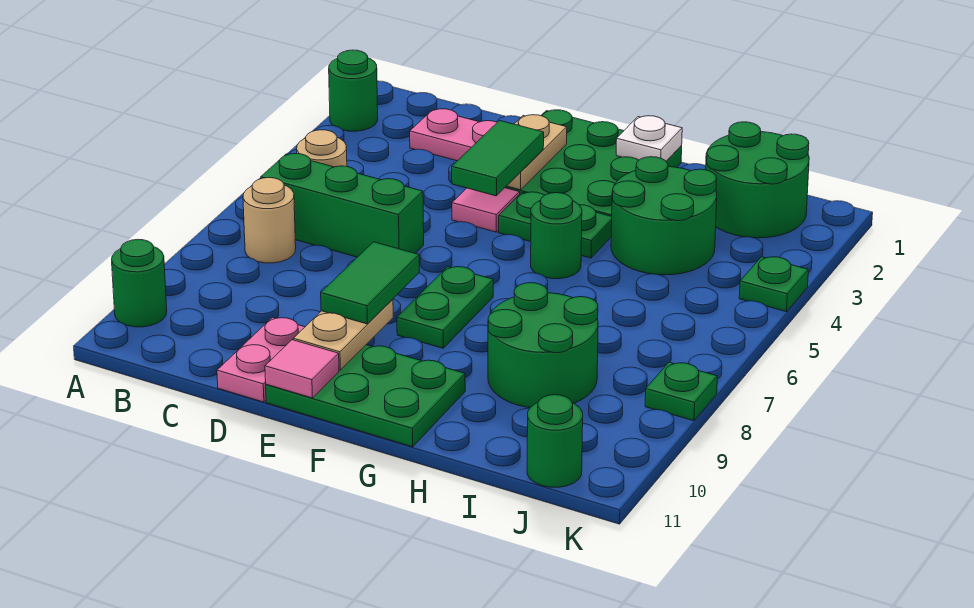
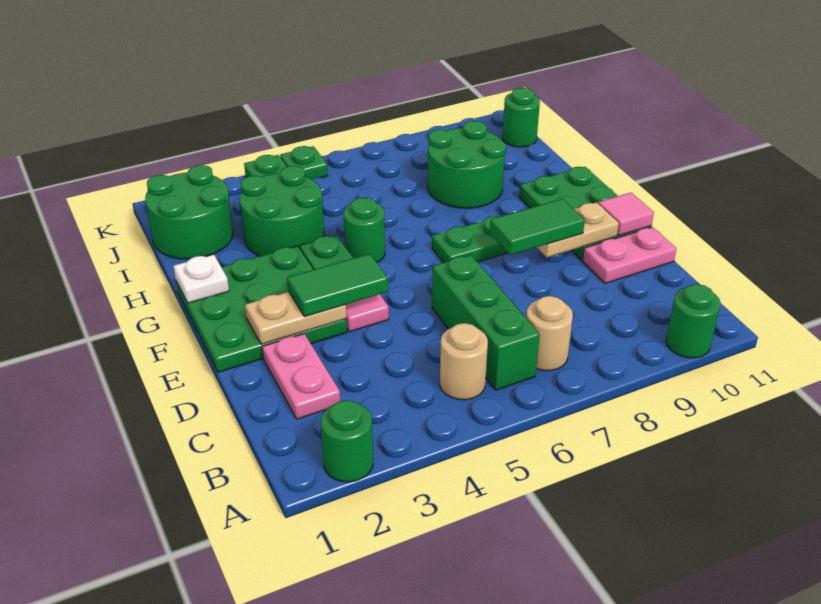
green 1x1 plate [645,362,717,421] -> green 1x1 plate moved to [280,146,328,179]

